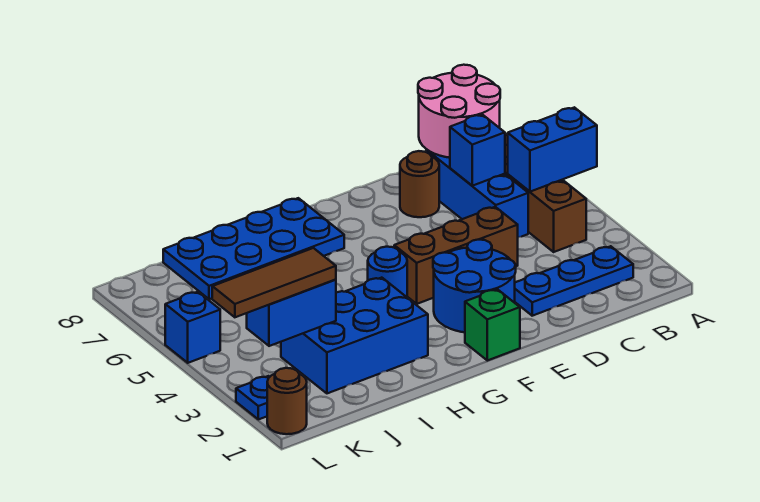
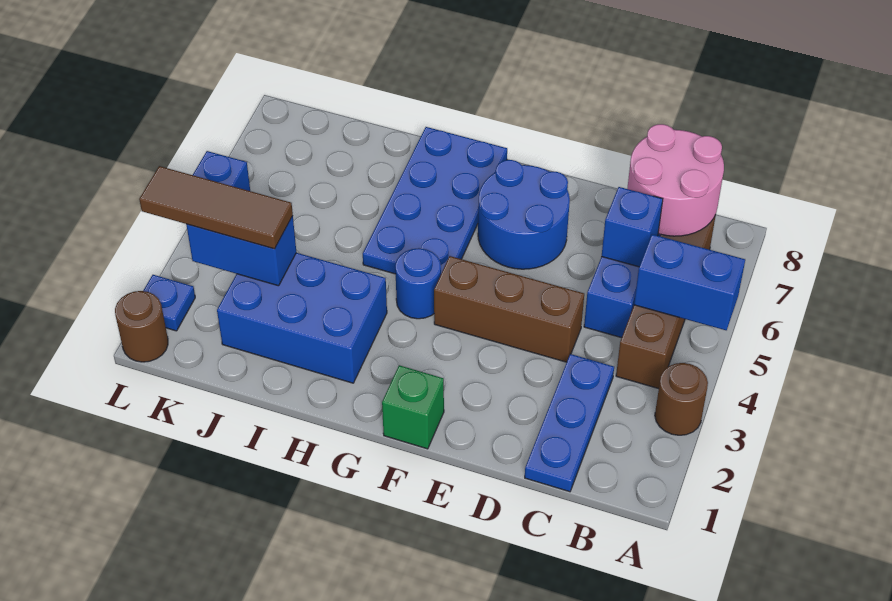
blue 1x3 plate [515,246,633,316] -> blue 1x3 plate turned to [525,354,614,492]
brown 1x1 round brick [400,151,439,217] -> brown 1x1 round brick moved to [655,363,708,435]
blue 2x2 round brick [433,239,516,332] -> blue 2x2 round brick moved to [478,160,570,269]
blue 2x4 plate [163,198,344,299] -> blue 2x4 plate turned to [363,127,507,274]

